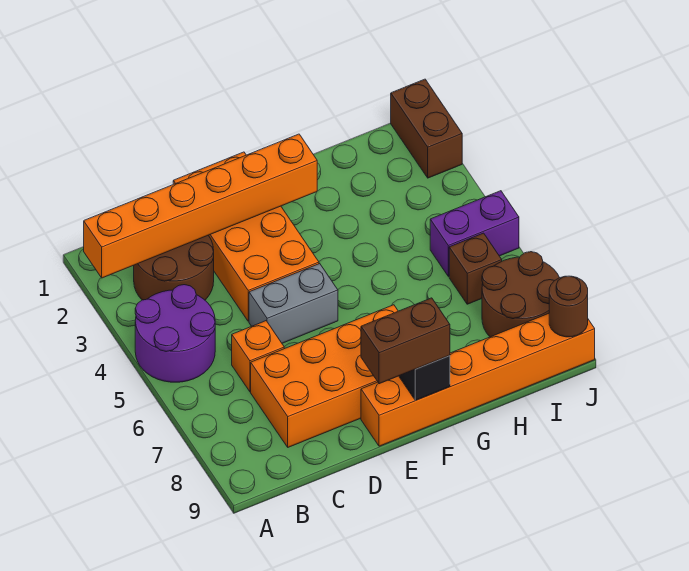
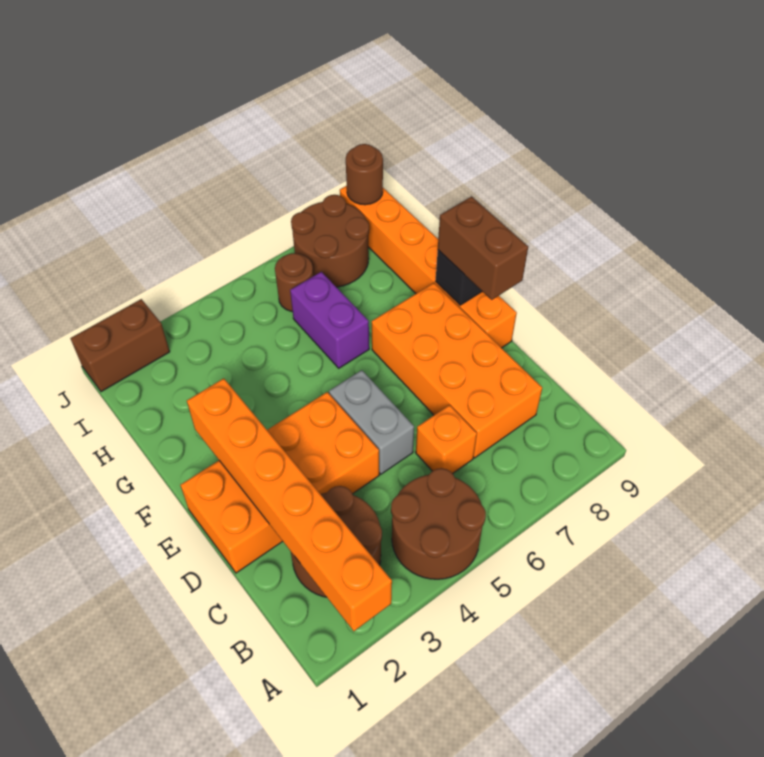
purple 2x2 round brick [135,285,215,382] -> brown 2x2 round brick [391,468,486,579]
purple 1x2 brick [430,191,519,276] -> purple 1x2 brick moved to [290,272,369,368]
brown 1x1 brick [449,233,502,304] -> brown 1x1 round brick [275,253,313,312]

